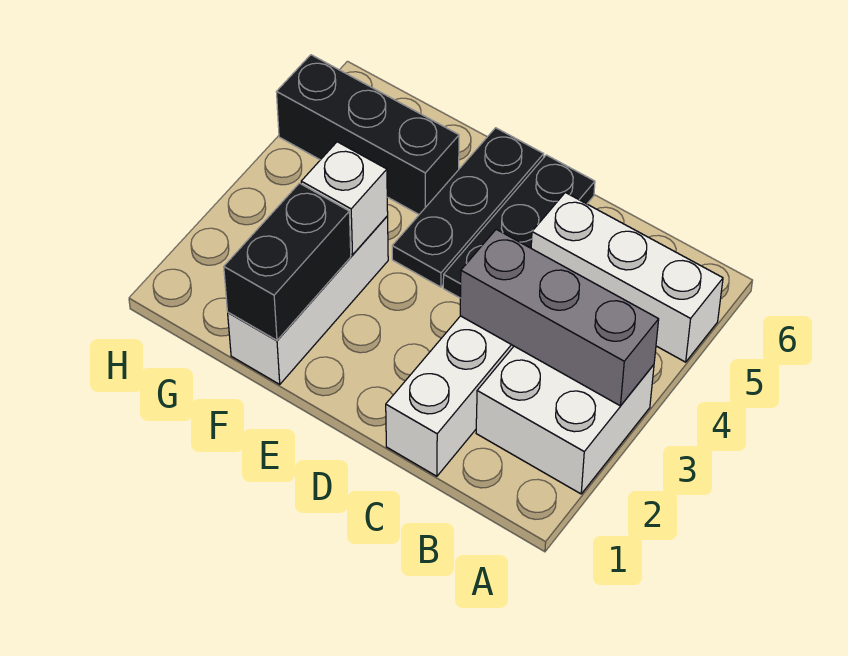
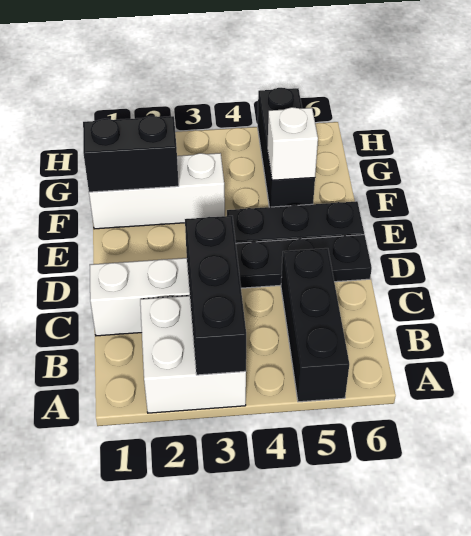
grey 1x3 brick [460,229,659,406] -> black 1x3 brick [185,216,246,375]
white 1x3 brick [531,192,723,362] -> black 1x3 brick [281,248,349,402]
white 1x1 brick [301,142,388,255] -> white 1x1 brick moved to [267,107,318,180]

